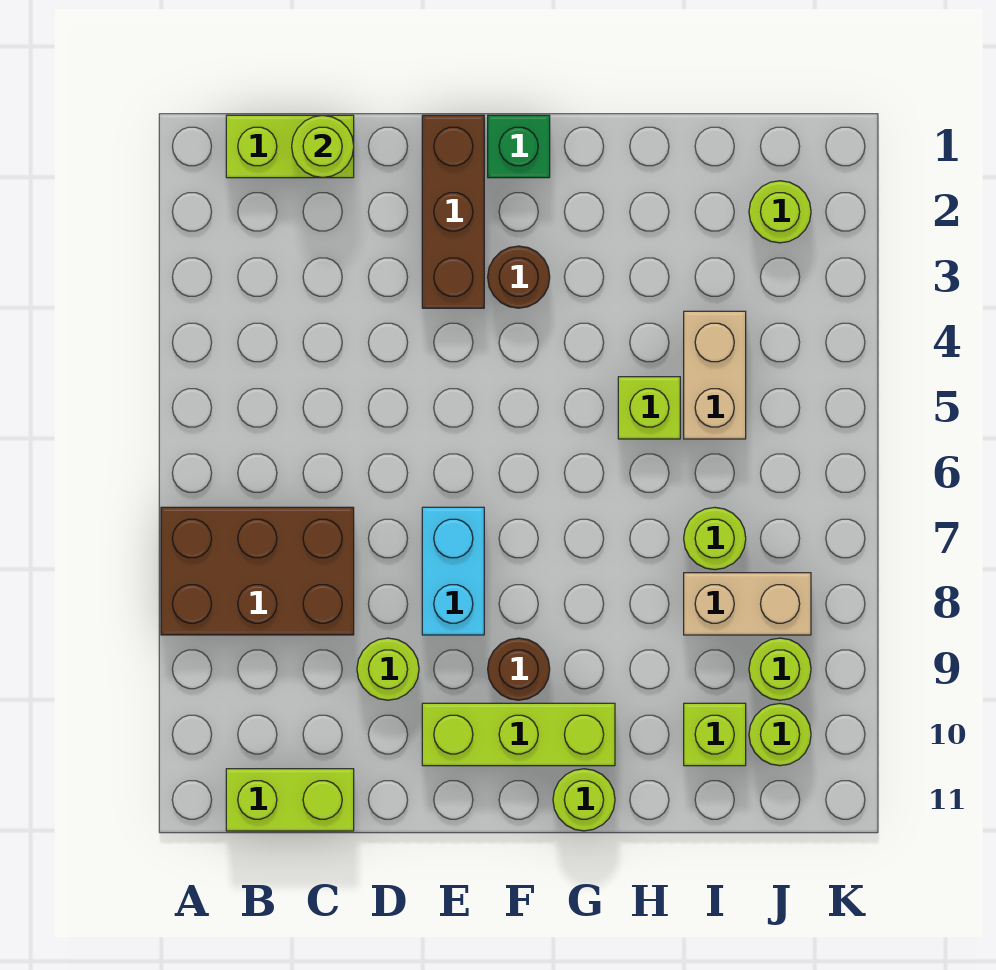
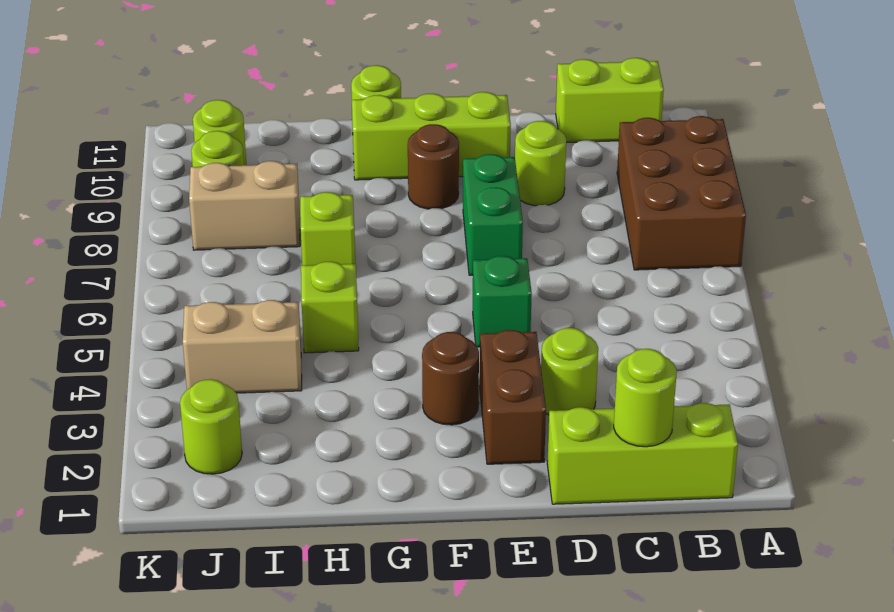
brown 2x3 brick [161,507,354,635] -> brown 2x3 brick turned to [617,116,746,270]
lime 1x2 brick [226,115,354,178] -> lime 1x3 brick [547,403,738,504]
brown 1x3 brick [422,115,484,308] -> brown 1x2 brick [480,330,546,464]
cyan 1x2 brick [422,507,484,635] -> green 1x2 brick [463,154,523,275]
green 1x1 brick [488,115,550,178] -> green 1x1 brick moved to [473,256,532,347]
tan 1x2 brick [684,311,746,439] -> tan 1x2 brick turned to [183,300,302,393]
lime 1x1 round brick [684,507,746,570] -> lime 1x1 round brick moved to [541,328,598,415]
lime 1x1 brick [684,703,746,766] -> lime 1x1 brick moved to [300,192,355,265]

